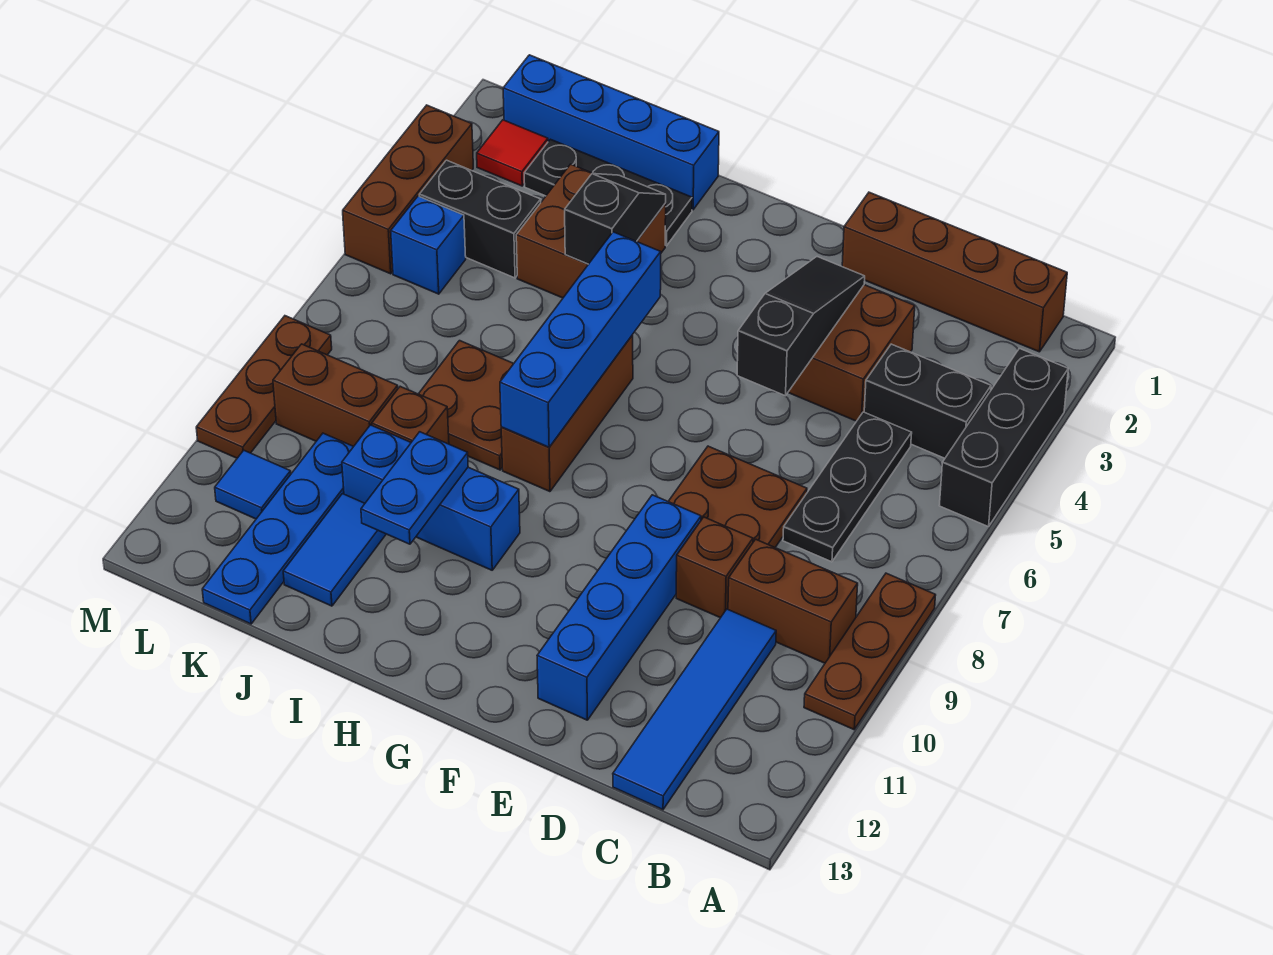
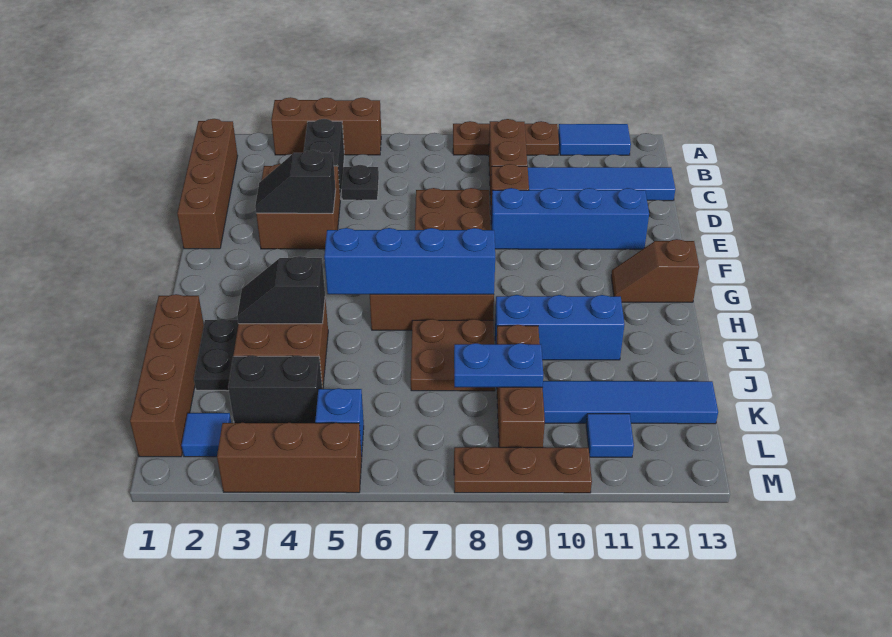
black 1x3 brick [939,349,1068,527] -> brown 1x3 brick [271,97,381,155]
black 1x3 plate [783,412,912,562] -> black 1x1 plate [341,165,379,200]
black 1x3 slope [737,257,865,396] -> black 1x2 slope [255,150,336,213]
none -> brown 1x2 slope [611,239,699,302]
blue 1x3 brick [342,425,520,570] -> blue 1x3 brick turned to [495,295,624,360]
blue 1x4 brick [503,55,719,210] -> brown 1x4 brick [130,294,204,457]
black 1x3 plate [524,139,692,246] -> black 1x2 plate [194,319,238,391]
blue 1x2 plate [361,432,468,544] -> blue 1x2 plate moved to [454,343,543,387]
blue 1x2 tile [283,494,386,606] -> blue 1x2 tile moved to [558,124,631,155]
black 1x2 brick [419,160,541,278] -> black 1x2 brick turned to [228,355,322,423]
blue 1x4 plate [202,433,354,624] -> blue 1x4 tile [543,381,718,424]
red 1x1 tile [477,120,548,186] -> blue 1x1 tile [182,413,231,457]

